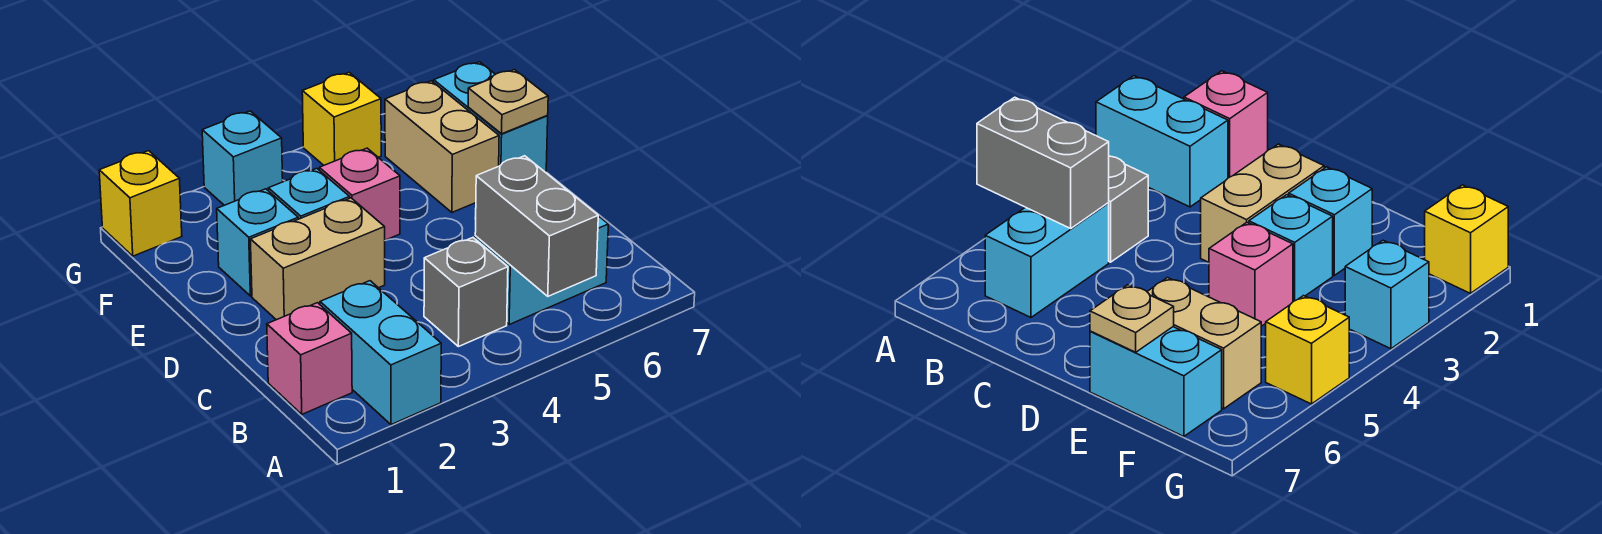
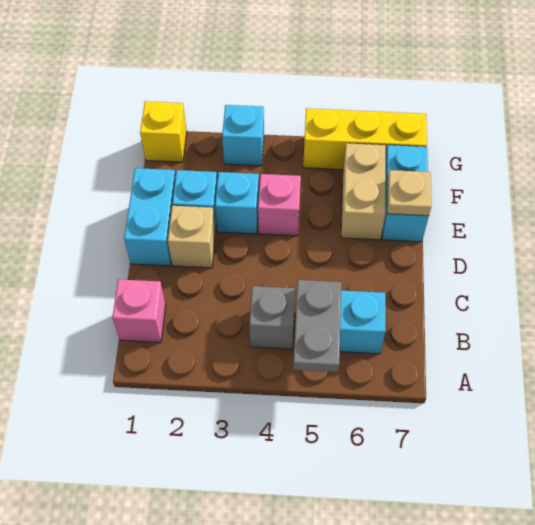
cyan 1x2 brick [320,281,441,425] -> cyan 1x2 brick moved to [124,168,176,266]
grey 1x2 brick [475,156,598,296] -> grey 1x2 plate [293,280,341,372]
tan 1x2 brick [250,198,385,320] -> tan 1x1 brick [168,206,216,268]
yellow 1x1 brick [302,73,381,165] -> yellow 1x3 brick [303,108,427,170]

